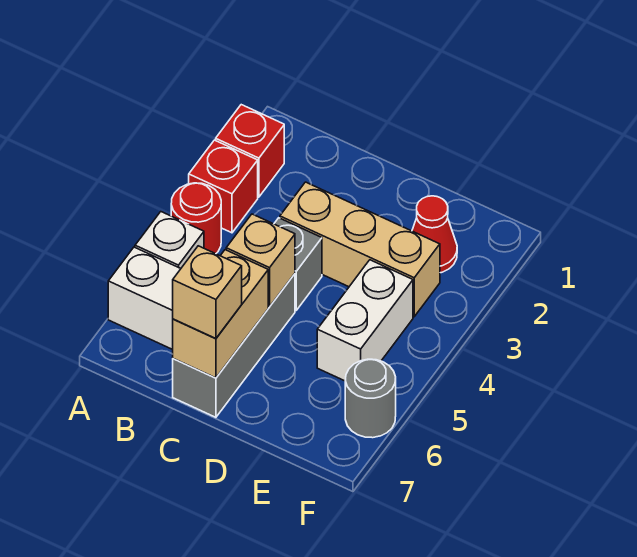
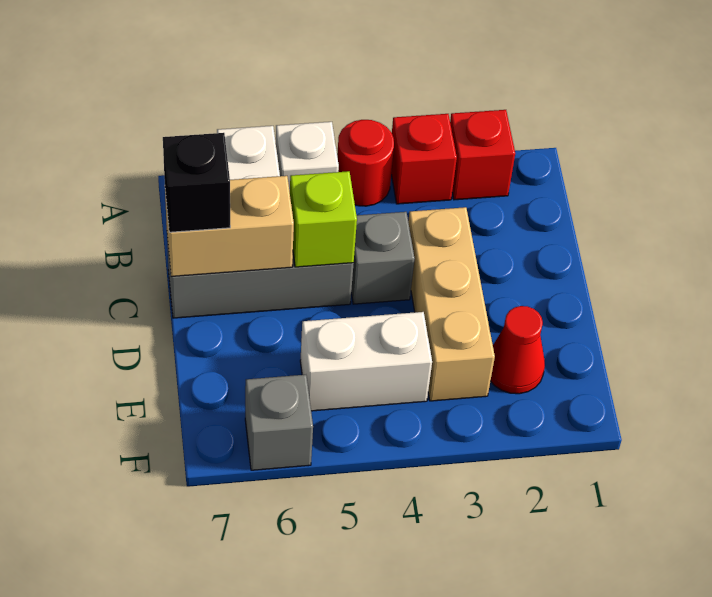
tan 1x1 brick [226,214,295,307] -> lime 1x1 brick [290,171,357,267]
tan 1x1 brick [173,246,242,338] -> black 1x1 brick [163,133,230,232]
grey 1x1 round brick [345,359,396,438] -> grey 1x1 brick [245,375,313,470]

